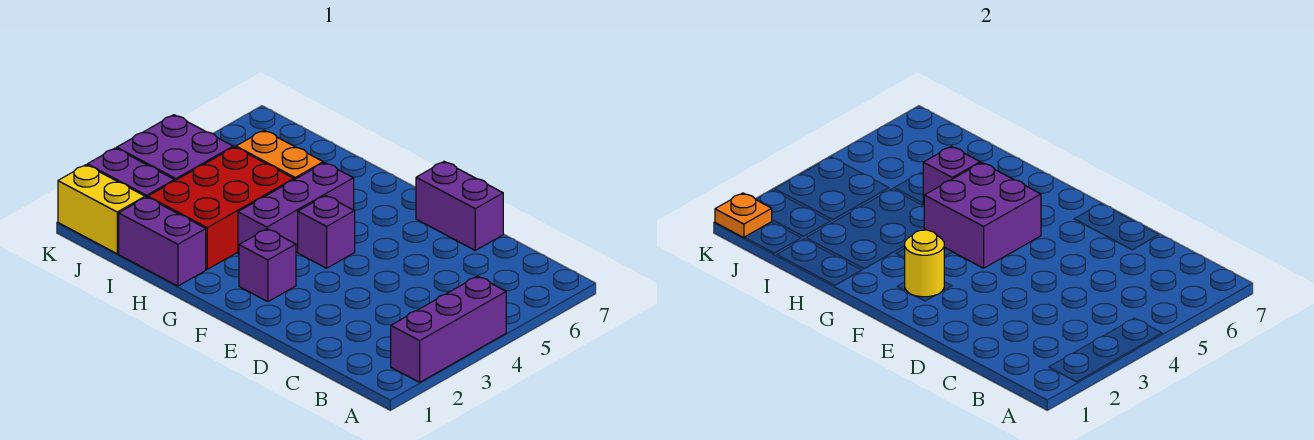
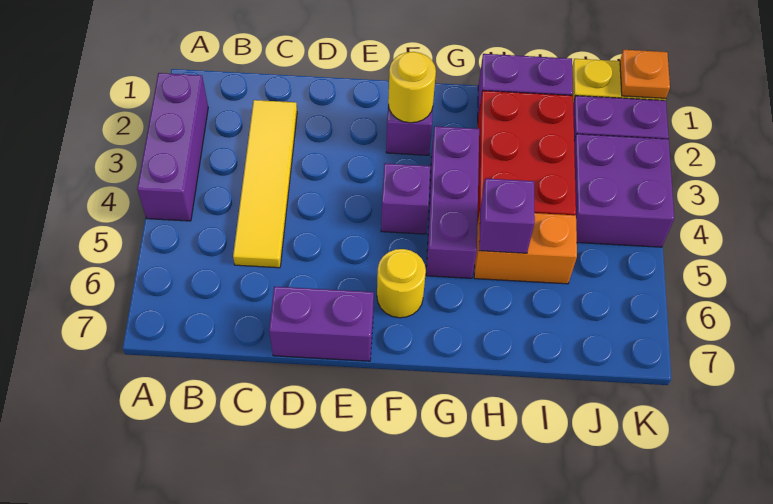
none -> yellow 1x4 tile [233,100,297,268]
purple 2x2 brick [924,163,1041,268] -> none
none -> yellow 1x1 round brick [377,249,426,318]

